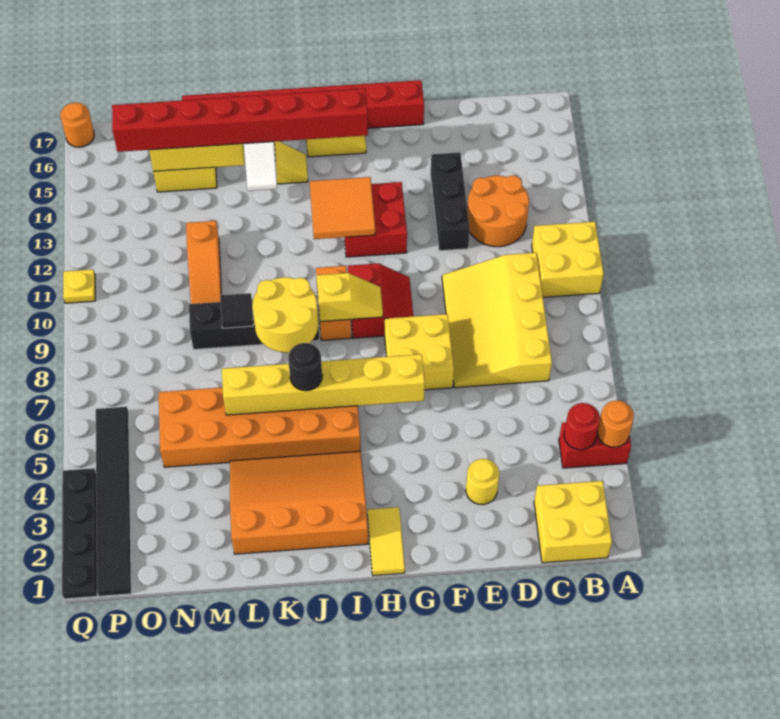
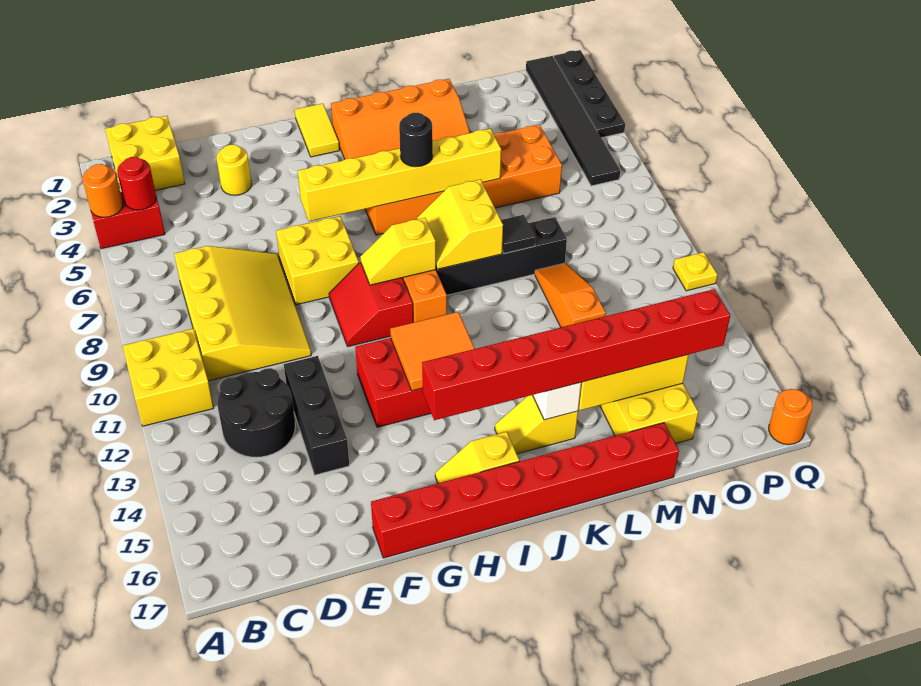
orange 2x2 round brick [467,176,529,247] -> black 2x2 round brick [217,368,295,457]
yellow 2x2 round brick [252,277,318,352] -> yellow 2x2 slope [417,179,503,269]

